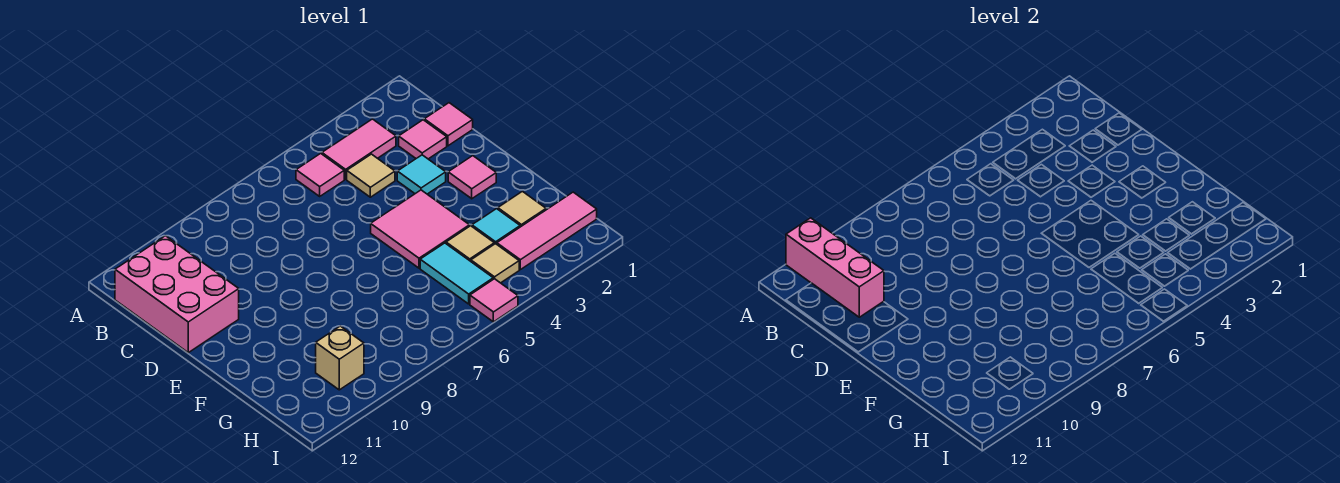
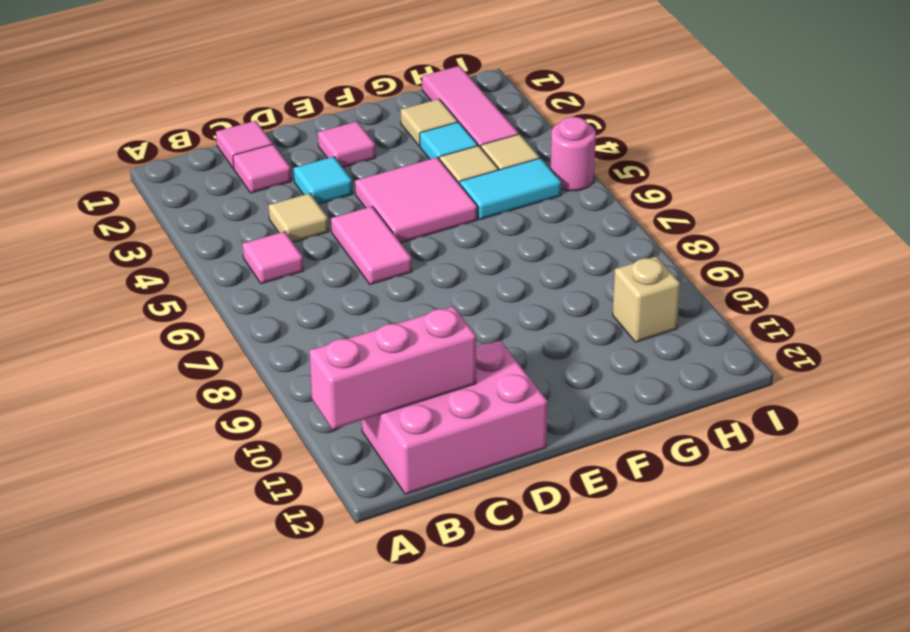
pink 1x2 tile [322,119,396,179] -> pink 1x2 tile moved to [331,206,412,284]
pink 1x1 tile [470,279,518,322] -> pink 1x1 round brick [551,117,596,191]

